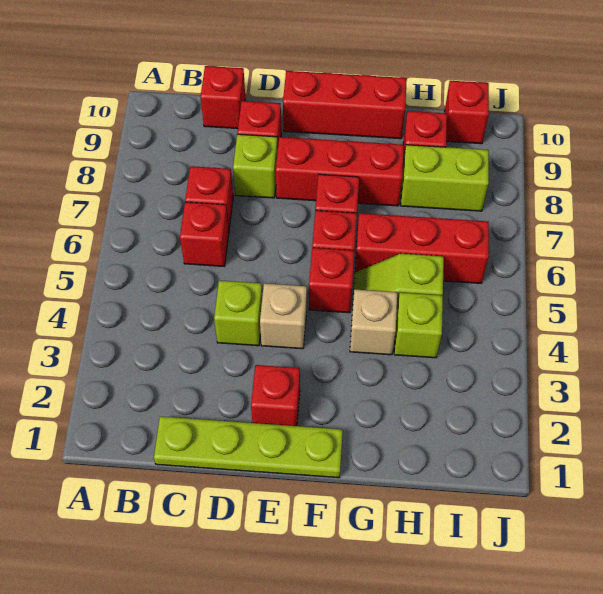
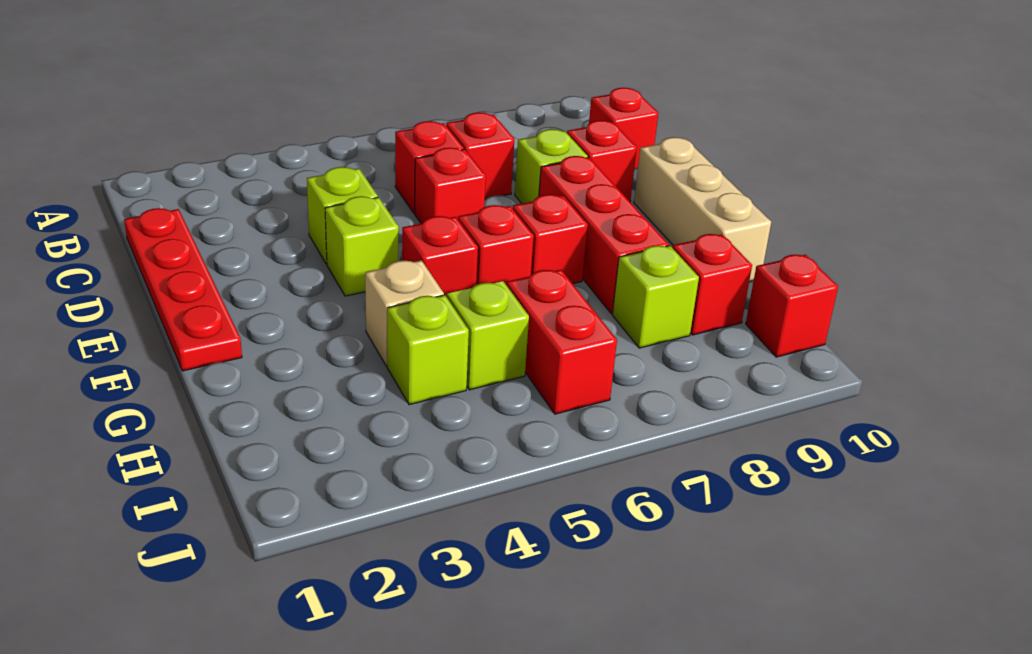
lime 1x4 plate [154,416,343,478] -> red 1x4 plate [124,208,242,371]
red 1x1 brick [251,365,300,426] -> red 1x1 brick moved to [415,148,486,224]
tan 1x1 brick [260,283,307,349] -> lime 1x1 brick [325,196,399,296]
red 1x3 brick [283,71,407,139] -> tan 1x3 brick [634,137,771,281]
red 1x3 brick [355,213,489,283] -> red 1x2 brick [507,270,617,414]
lime 1x2 brick [401,145,489,211] -> lime 1x1 brick [612,246,699,348]

